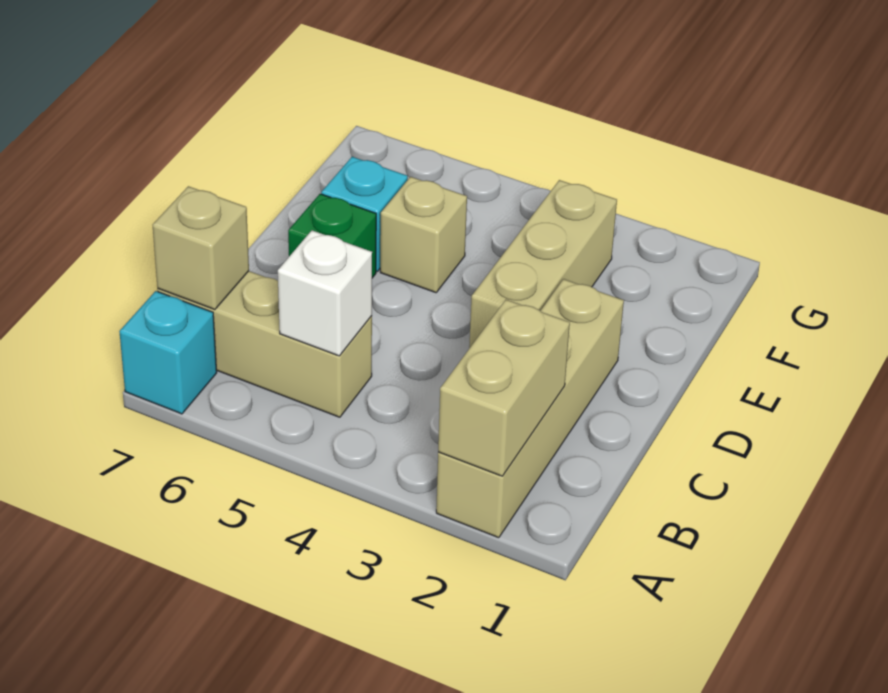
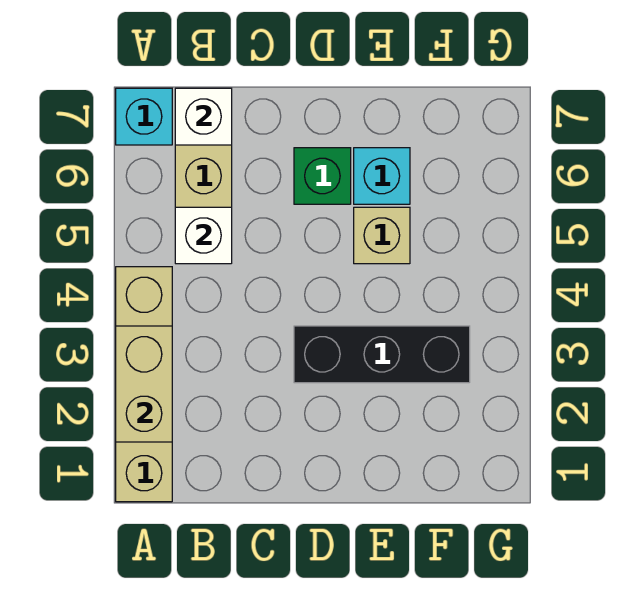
tan 1x4 brick [436,279,624,538] -> tan 1x4 brick turned to [116,267,172,502]
tan 1x2 brick [438,300,570,476] -> tan 1x2 brick turned to [116,326,172,442]
tan 1x1 brick [153,186,249,310] -> white 1x1 brick [175,88,232,145]
tan 1x3 brick [469,180,617,348] -> black 1x3 brick [294,326,470,383]

